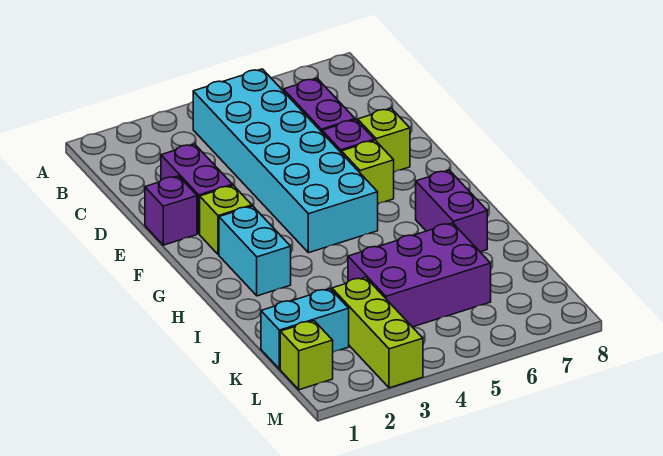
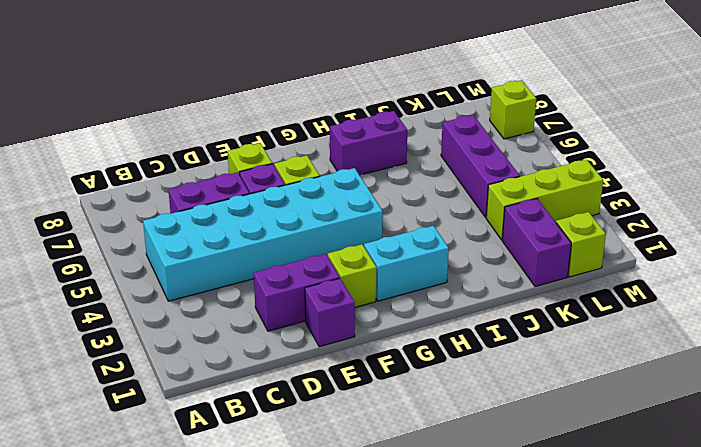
purple 2x3 brick [348,223,491,327] -> purple 1x3 brick [441,115,520,217]
cyan 1x2 brick [261,289,349,369] -> purple 1x2 brick [502,199,571,287]
none -> lime 1x1 brick [490,80,536,139]

